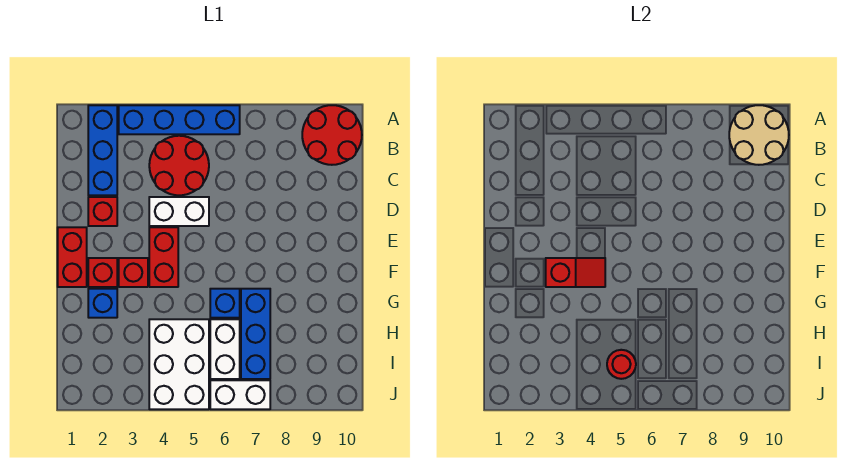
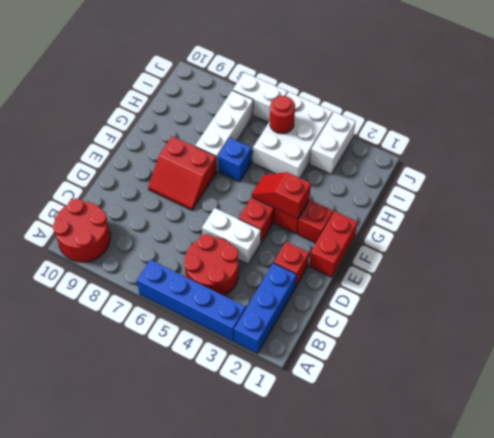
tan 2x2 round brick [729,105,789,165] -> none
none -> red 2x2 slope [148,136,217,210]
blue 1x1 brick [88,289,117,318] -> none
blue 1x3 brick [241,289,270,379] -> white 1x3 brick [195,90,253,171]
white 1x2 brick [210,319,240,379] -> white 1x2 brick moved to [310,112,356,175]

